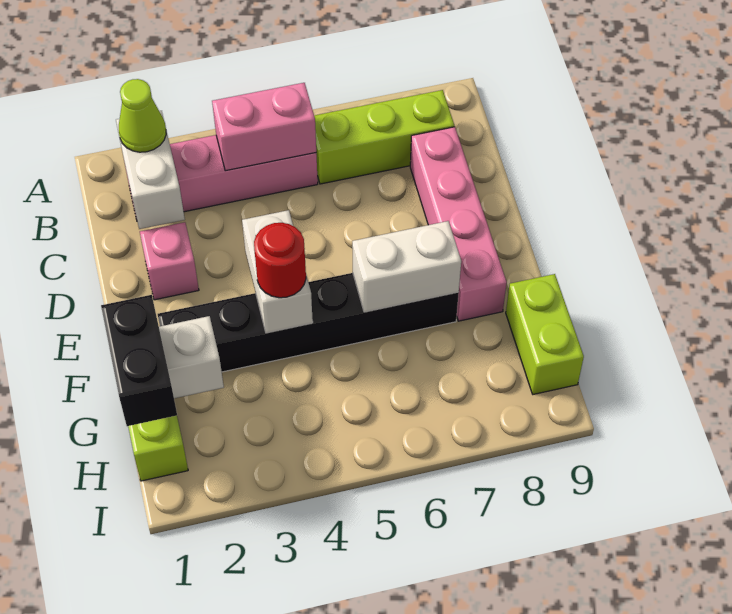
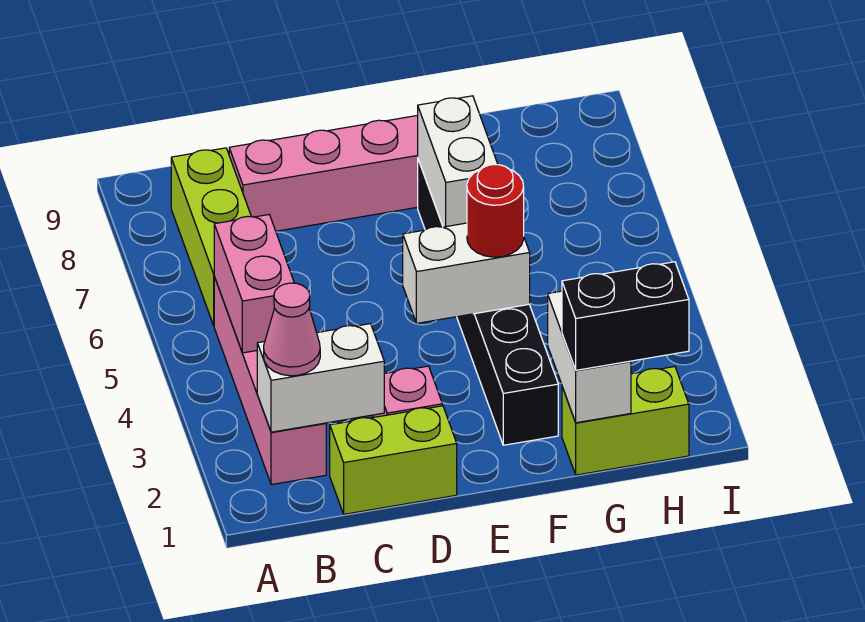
lime 1x1 cone [118,79,166,152] -> pink 1x1 cone [264,283,320,376]
lime 1x2 brick [506,274,584,394] -> lime 1x2 brick moved to [330,406,457,514]

